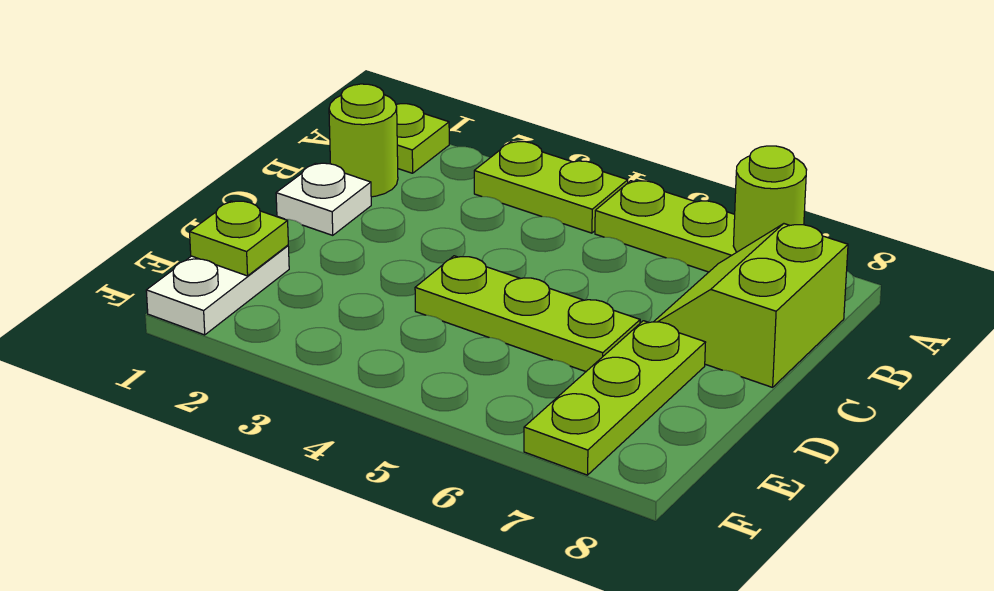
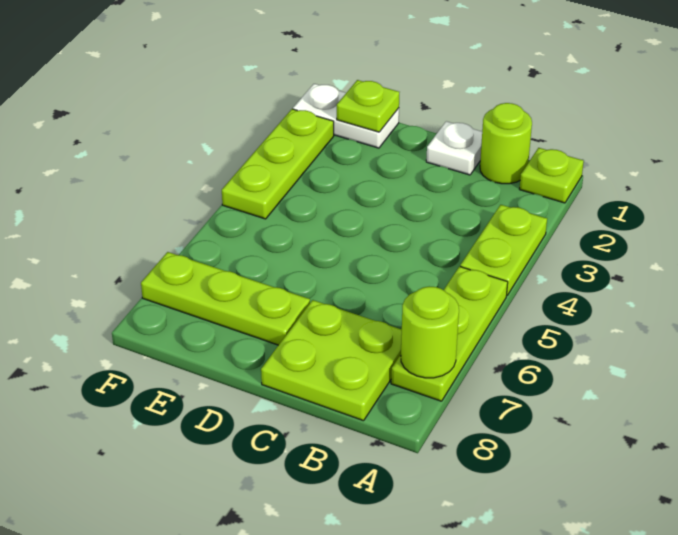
lime 2x2 slope [654,224,848,387] -> lime 2x2 plate [261,300,402,421]
lime 1x3 plate [415,256,640,372] -> lime 1x3 plate moved to [222,109,334,219]

